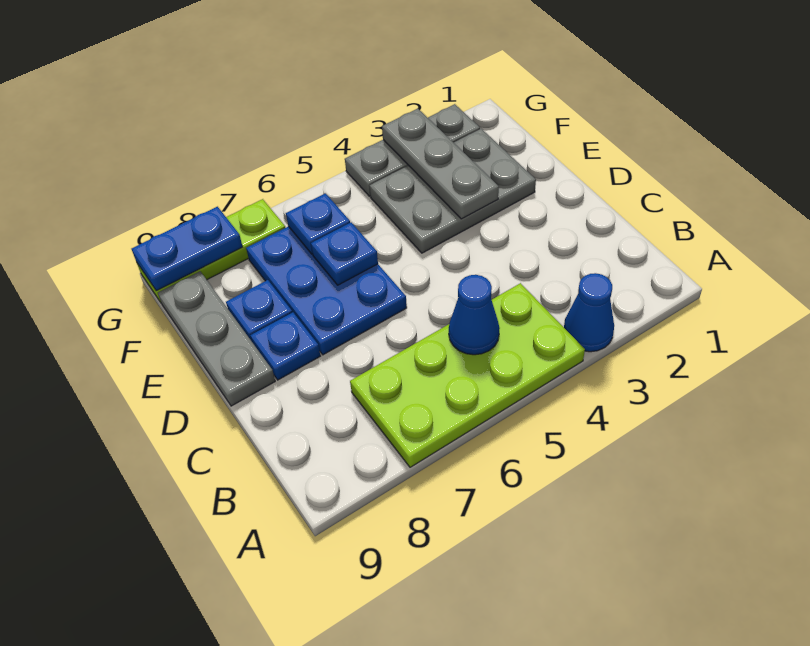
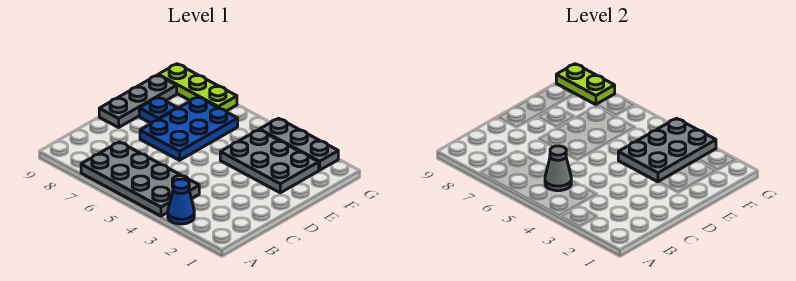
lime 2x4 plate [350,283,585,467] -> grey 2x4 plate [81,142,199,216]
blue 1x1 cone [449,275,500,355] -> grey 1x1 cone [545,146,571,191]
blue 1x1 plate [250,312,320,380] -> none
grey 1x3 plate [382,109,499,219] -> grey 2x3 plate [618,118,716,182]
blue 1x1 plate [311,223,378,285] -> none
blue 1x1 plate [286,193,350,254] -> none
blue 1x2 plate [132,207,243,291] -> lime 1x2 plate [556,64,615,105]

